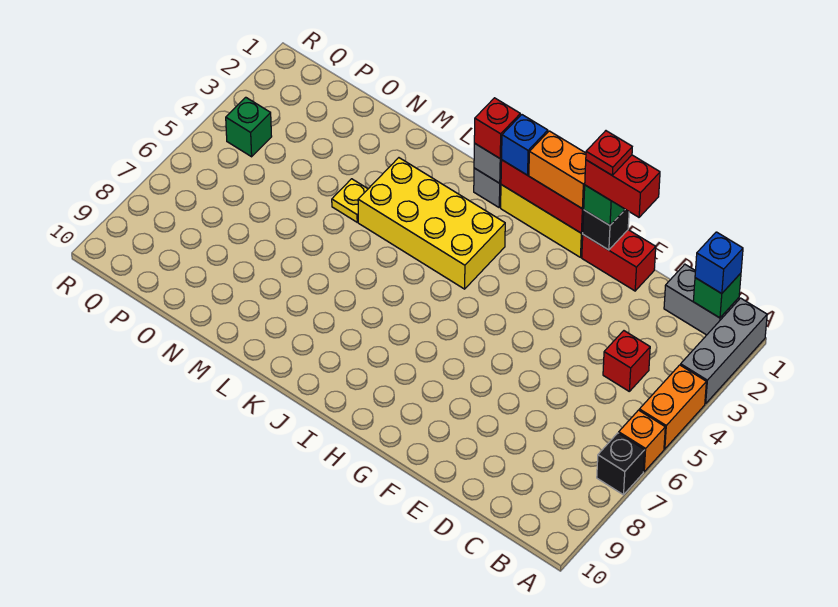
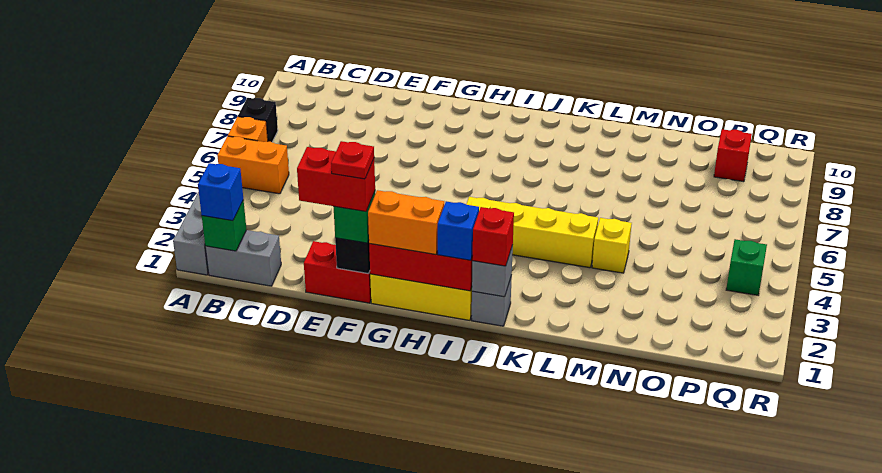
orange 1x2 brick [639,365,706,449] -> orange 1x2 brick turned to [217,136,289,194]
red 1x1 brick [603,331,650,391] -> red 1x1 brick moved to [714,129,752,182]
yellow 2x4 brick [358,158,505,289] -> yellow 1x4 brick [466,197,598,268]
yellow 1x1 plate [332,179,368,222] -> yellow 1x1 brick [592,218,632,273]

